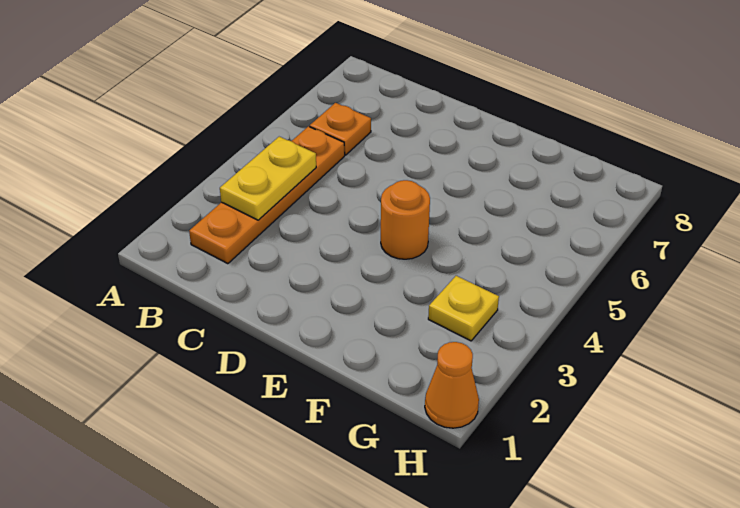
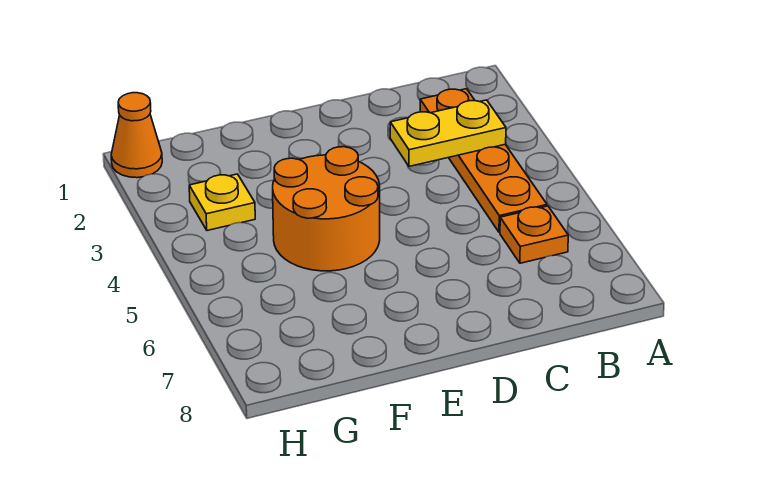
yellow 1x2 plate [220,137,316,220] -> yellow 1x2 plate turned to [390,100,506,166]
orange 1x1 round brick [381,180,430,259] -> orange 2x2 round brick [273,147,380,271]

